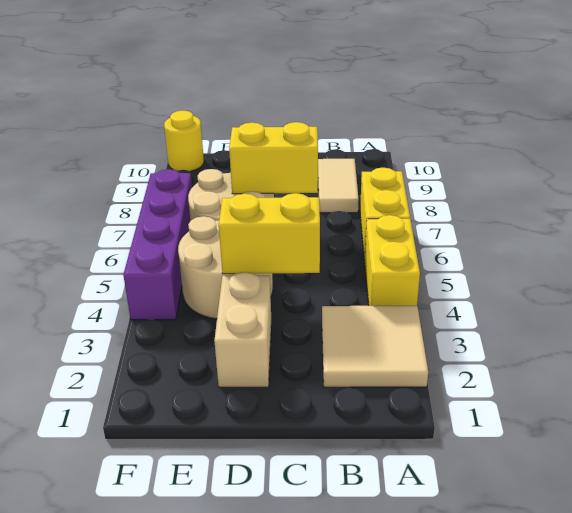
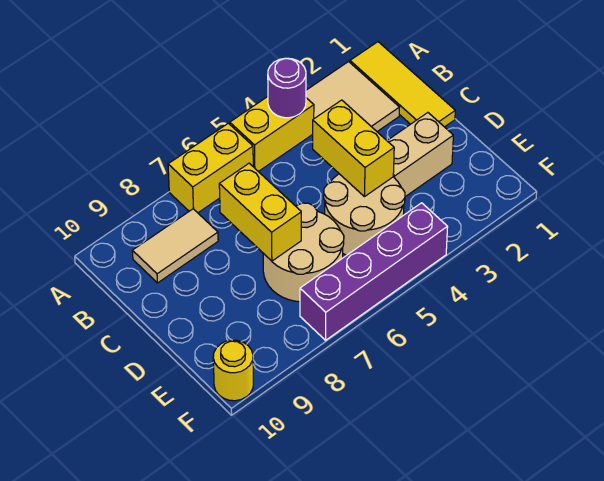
none -> yellow 1x3 tile [350,42,455,127]
none -> purple 1x1 round brick [268,58,306,118]

